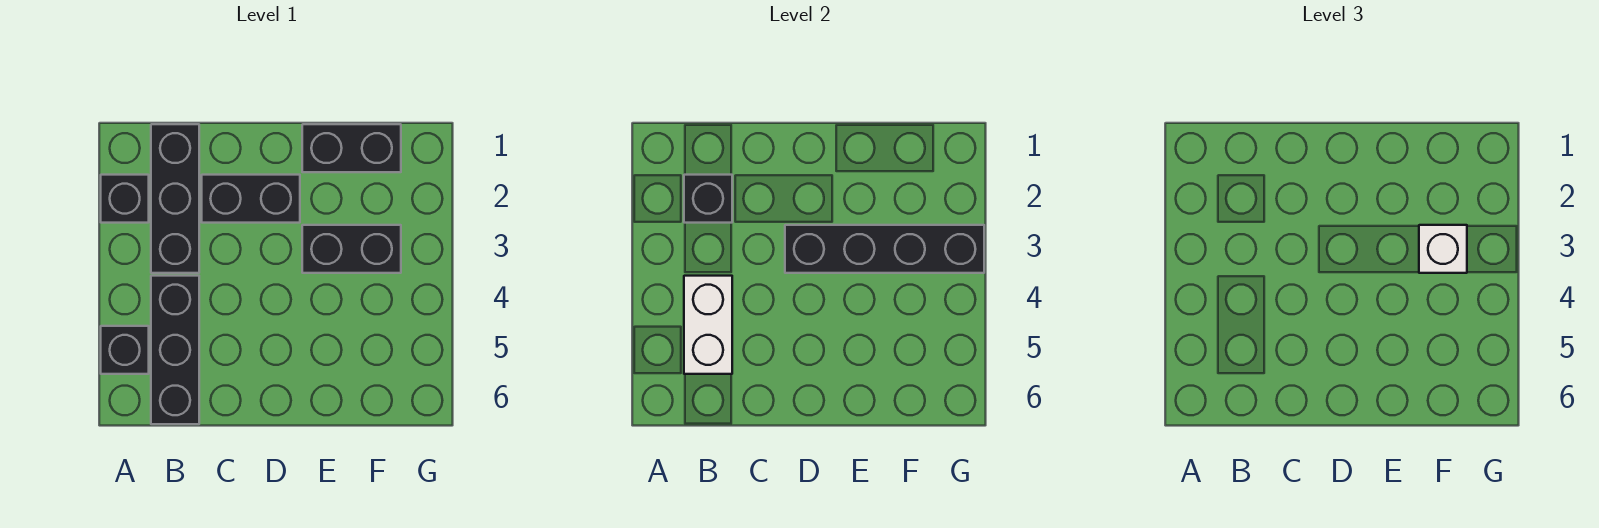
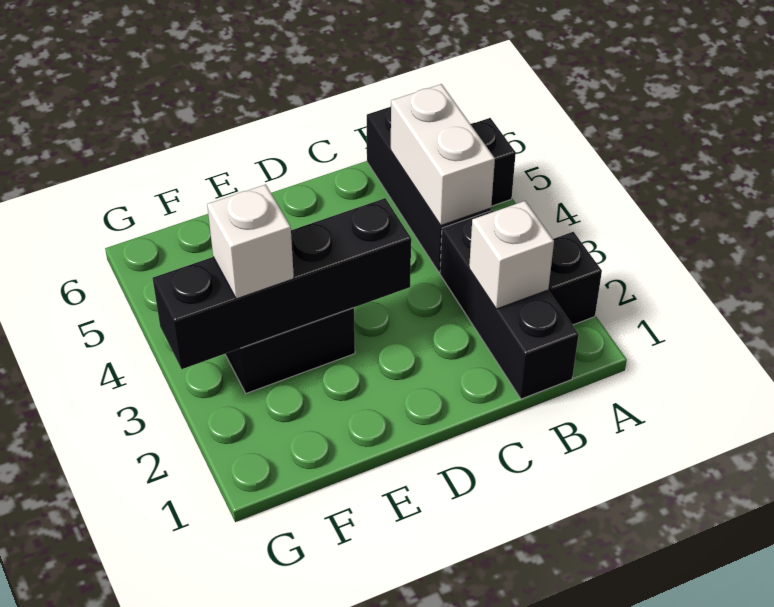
black 1x1 brick [684,175,732,223] -> white 1x1 brick [469,201,554,309]
black 1x2 brick [202,175,300,223] -> none
black 1x2 brick [302,124,401,172] -> none

